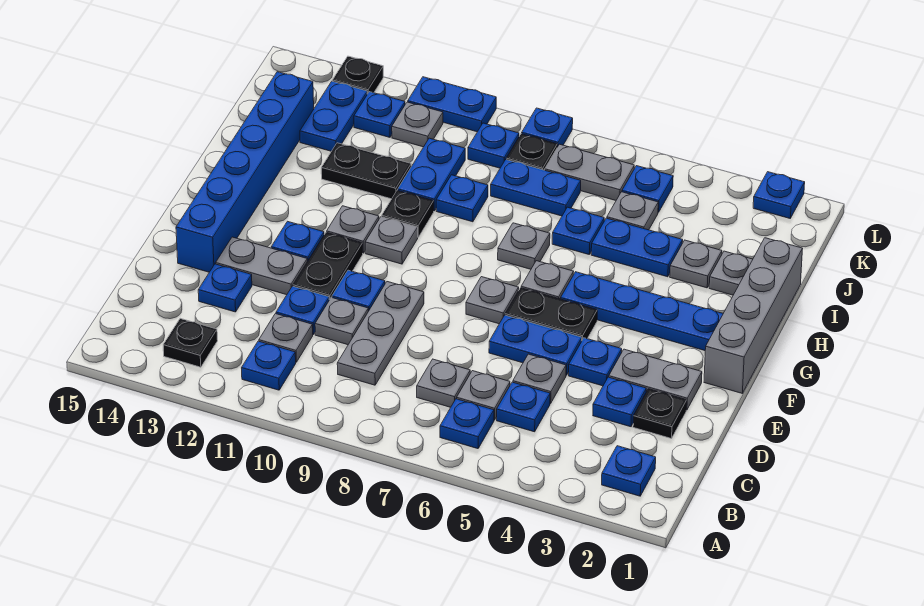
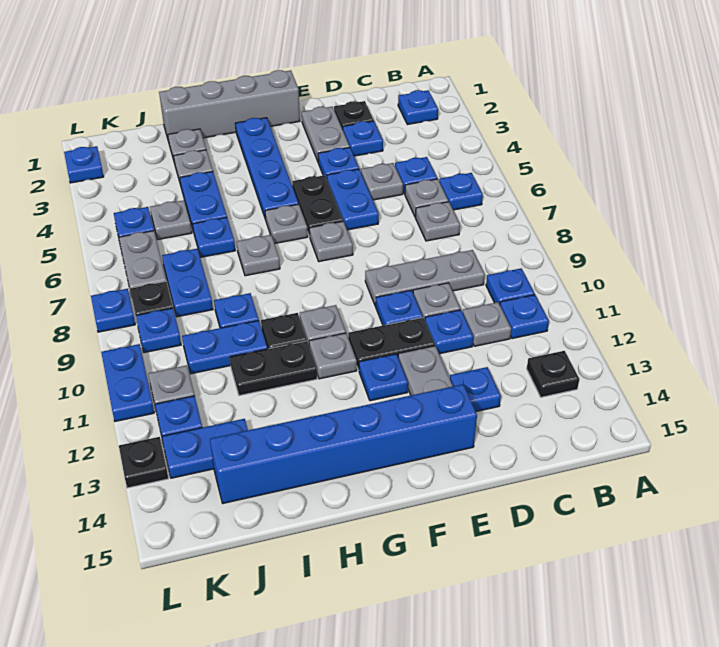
none -> blue 1x1 plate [486,268,535,304]
black 1x2 plate [321,143,411,199] -> black 1x2 plate turned to [230,341,317,396]

